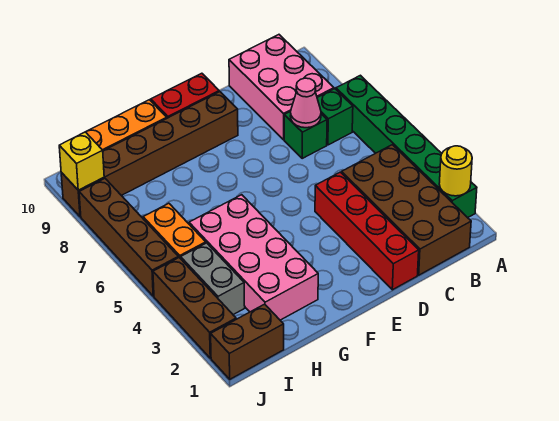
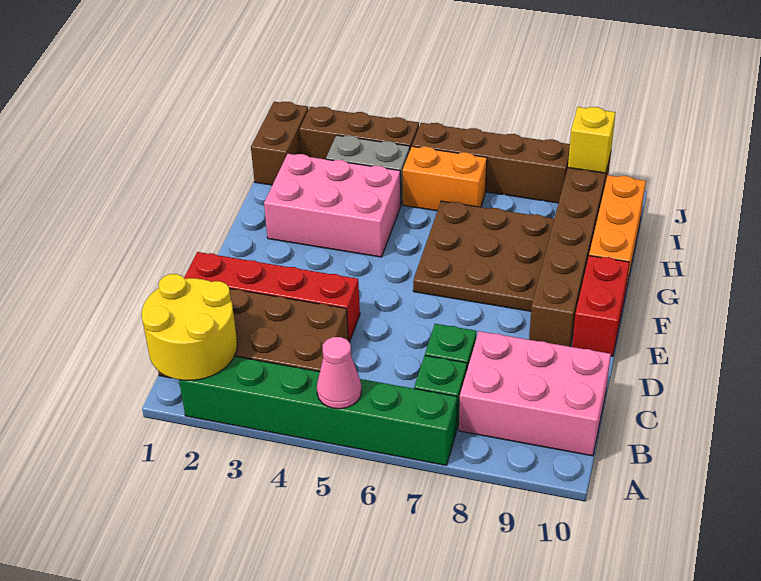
yellow 1x1 round brick [439,146,472,196] -> yellow 2x2 round brick [142,274,237,380]
pink 1x1 cone [290,78,321,128] -> pink 1x1 cone moved to [317,337,361,409]
none -> brown 3x3 plate [413,201,554,311]
pink 2x4 brick [189,195,318,320] -> pink 2x3 brick [264,154,401,257]

